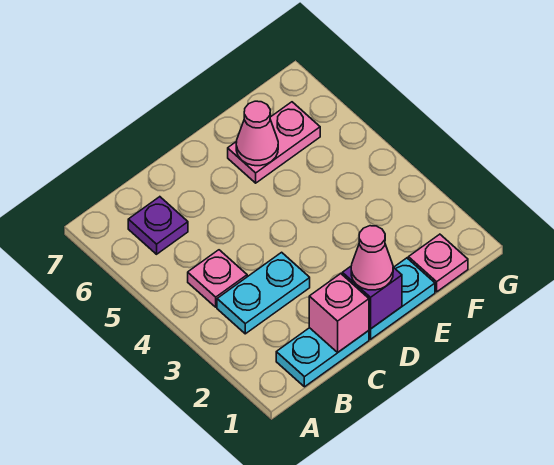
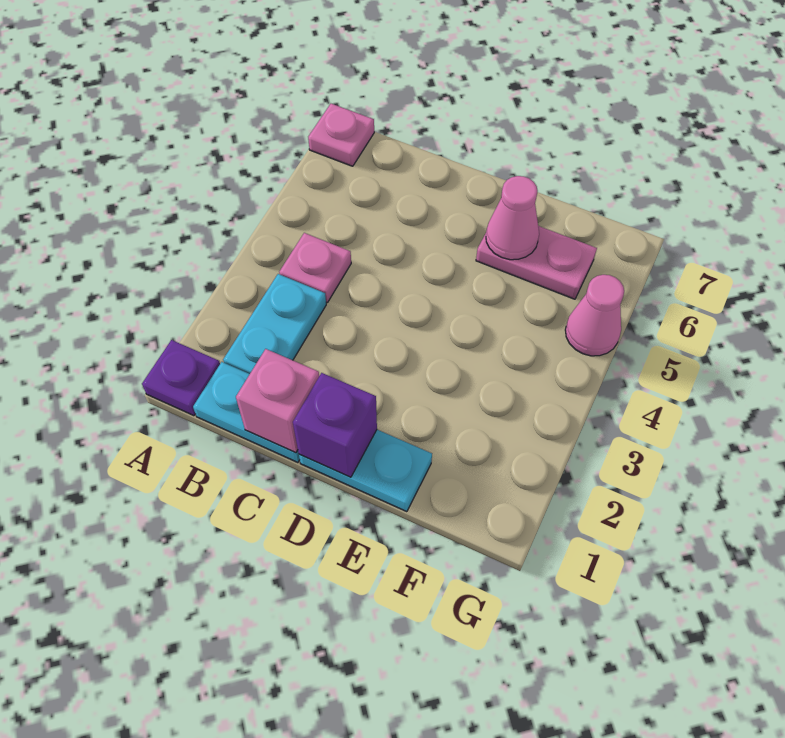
cyan 1x2 plate [217,252,310,334] -> cyan 1x2 plate turned to [223,274,326,374]
purple 1x1 plate [128,197,188,254] -> purple 1x1 plate moved to [142,340,220,416]
pink 1x1 cone [351,226,393,290] -> pink 1x1 cone moved to [565,275,624,356]
pink 1x1 plate [408,234,468,292] -> pink 1x1 plate moved to [308,104,374,166]

